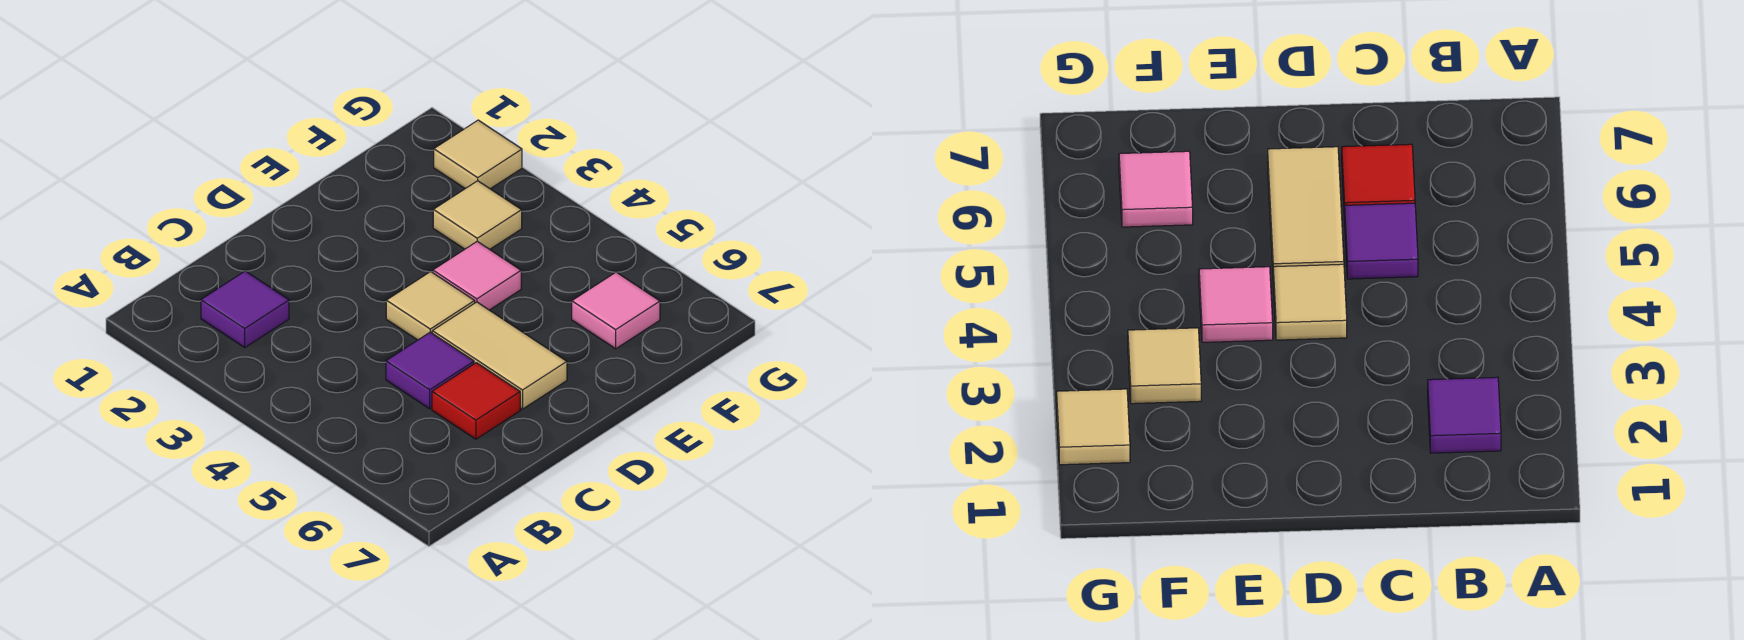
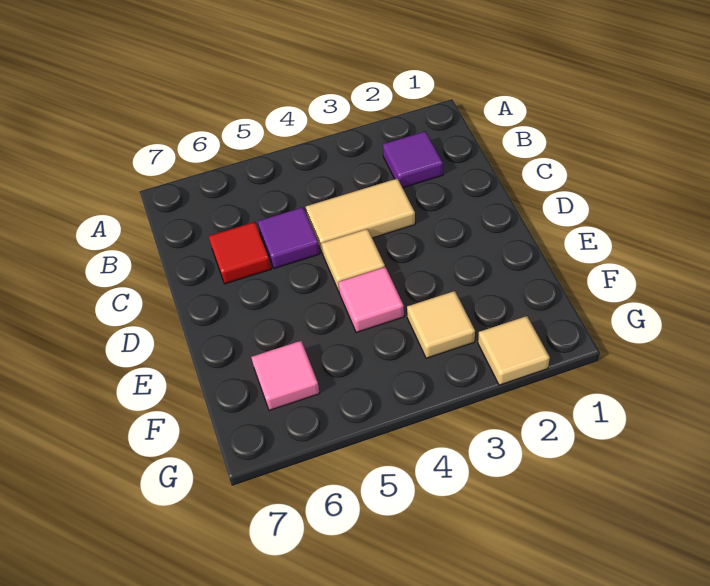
tan 1x2 tile [432,302,567,409] -> tan 1x2 tile moved to [306,179,415,253]

